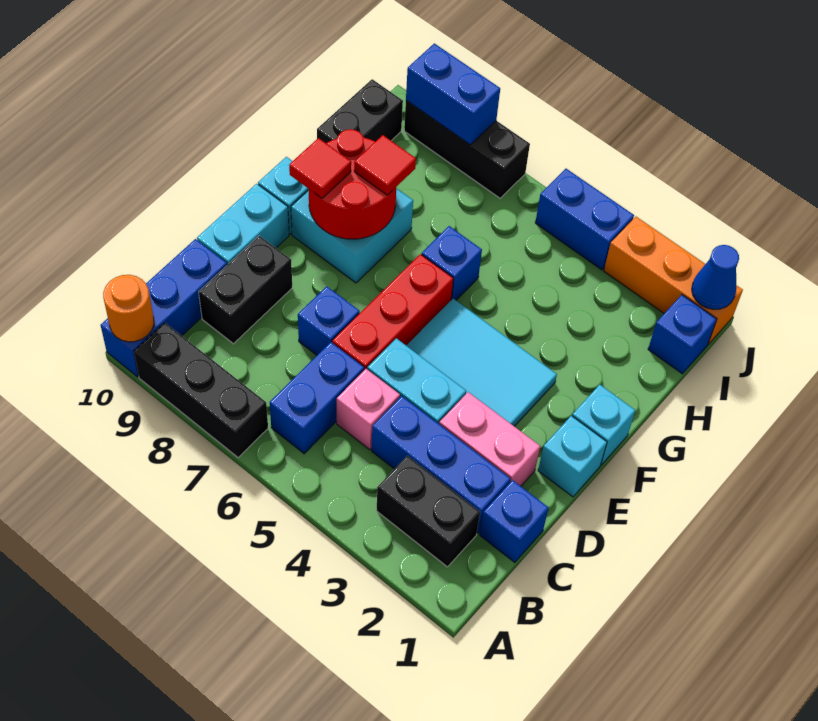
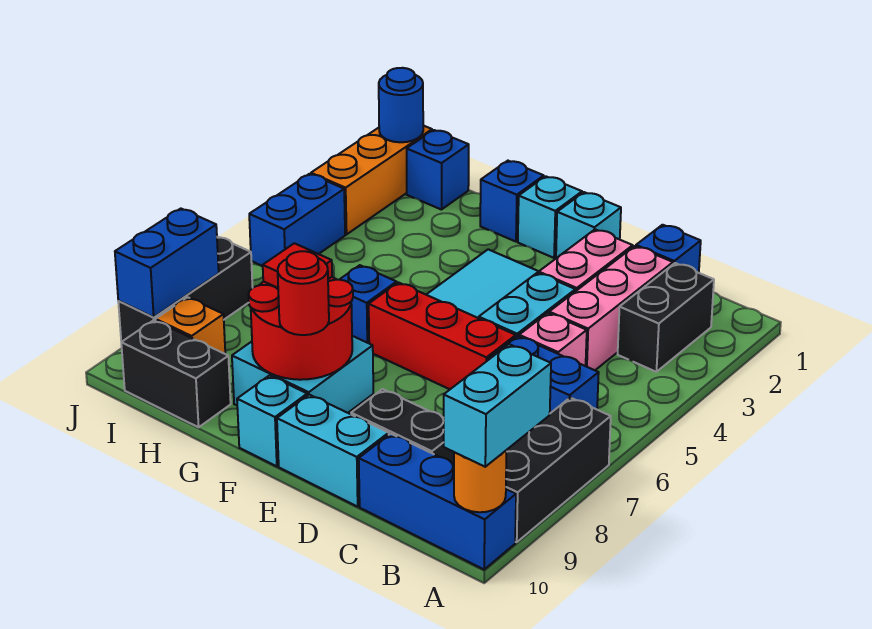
none -> cyan 1x2 brick [444,344,551,467]
blue 1x3 brick [372,396,510,534] -> pink 1x3 brick [549,246,673,370]
blue 1x1 brick [298,286,360,355] -> blue 1x1 brick moved to [480,161,544,242]
red 1x1 tile [289,138,351,198] -> red 1x1 round brick [278,251,329,335]
none -> orange 1x1 brick [156,297,225,354]
blue 1x1 cone [692,245,739,309] -> blue 1x1 round brick [379,68,423,142]

